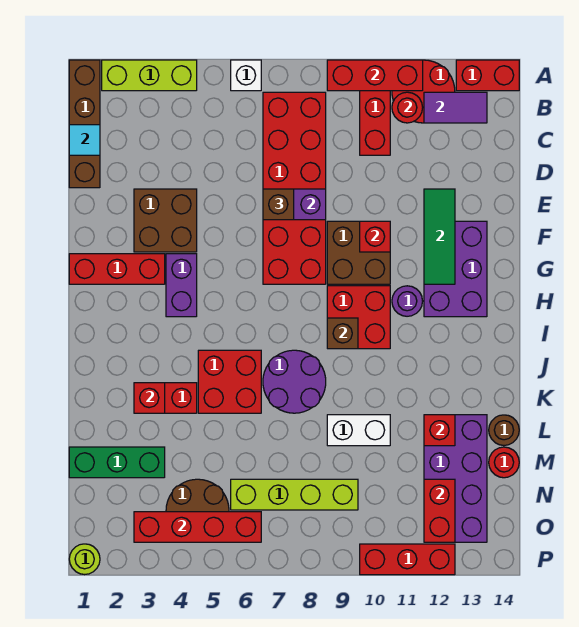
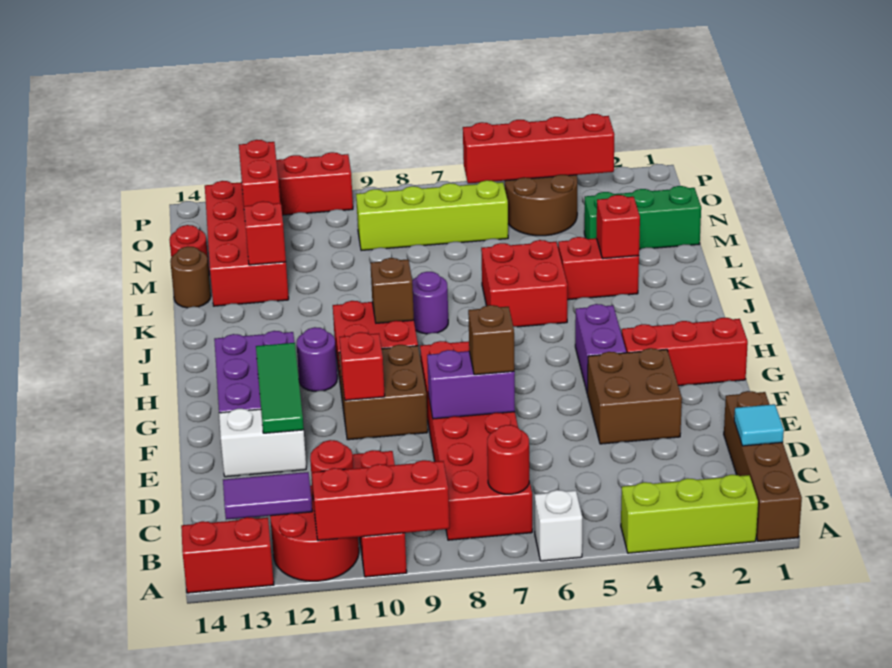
none -> red 1x1 round brick [487,425,529,494]
purple 2x2 round brick [263,350,326,413] -> purple 1x1 round brick [412,272,448,334]
white 1x2 brick [327,415,390,446] -> white 1x2 brick moved to [219,409,306,477]
purple 2x4 brick [424,415,487,542] -> red 2x4 brick [205,181,289,306]
lime 1x1 round brick [69,544,100,575] -> none

